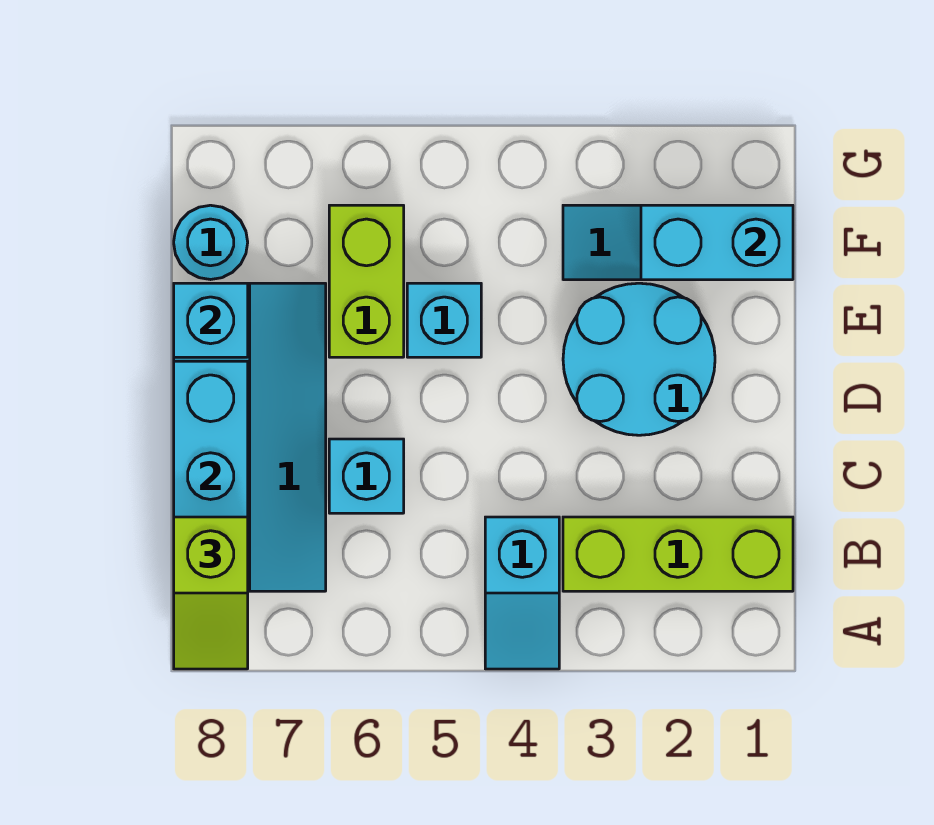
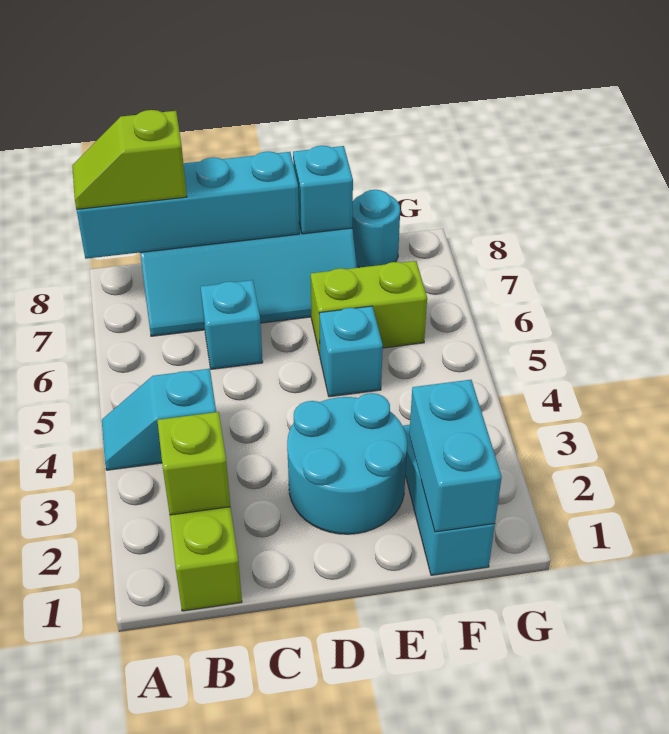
none -> lime 1x1 brick [157,412,230,515]

